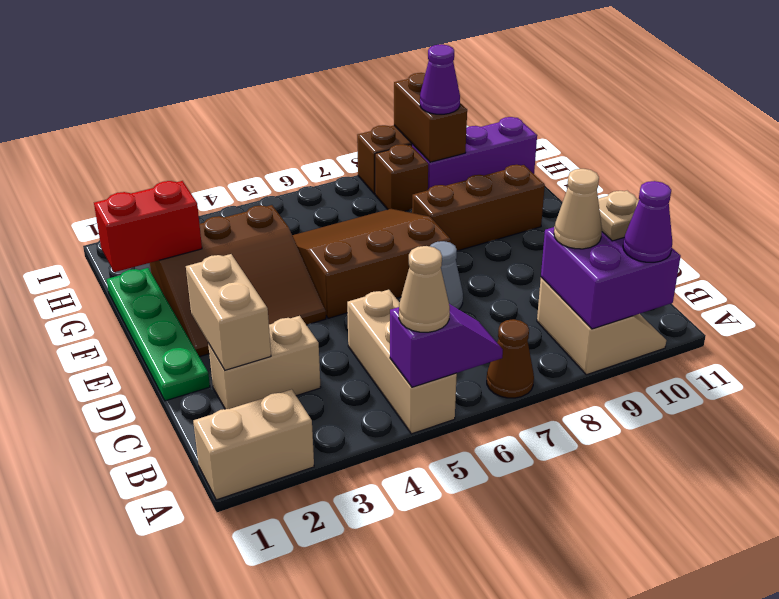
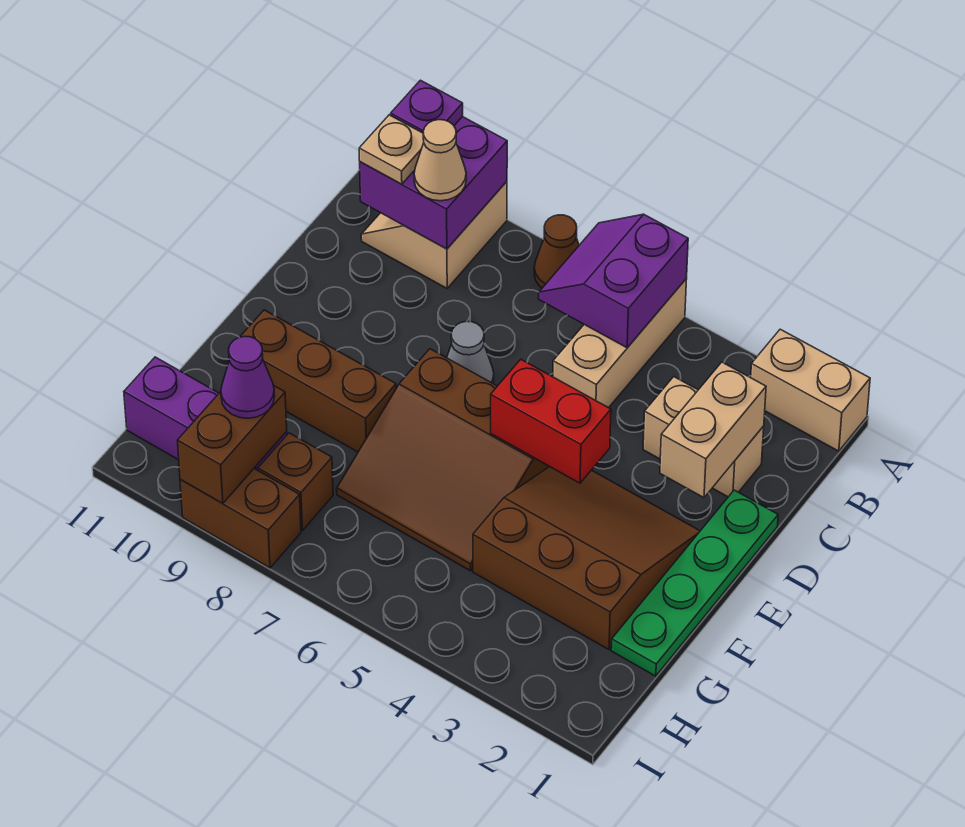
purple 1x2 slope [390,304,503,387] -> purple 2x2 slope [539,214,688,348]
tan 1x1 cone [399,246,450,332] -> none
purple 1x1 cone [623,181,672,262] -> purple 1x1 plate [391,80,463,133]
red 1x2 brick [94,181,202,272] -> red 1x2 brick moved to [491,360,611,483]

